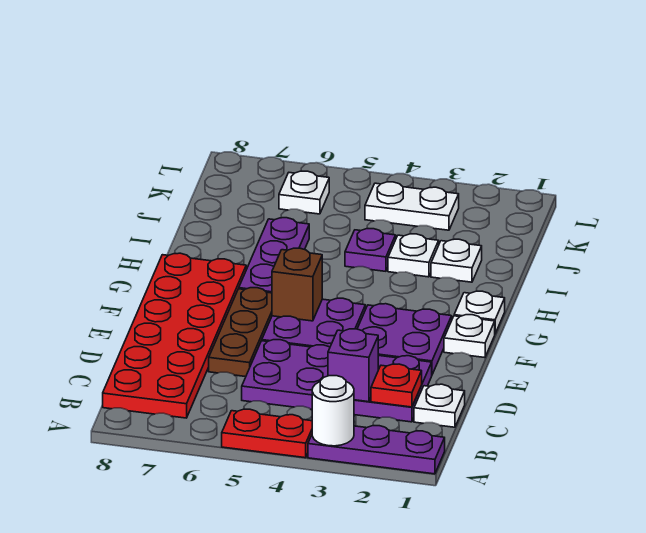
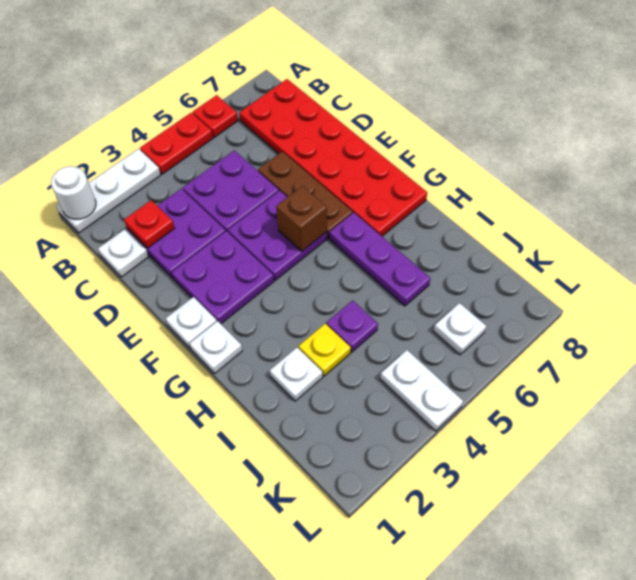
purple 1x3 plate [308,425,445,474] -> white 1x3 plate [56,149,161,233]
white 1x1 round brick [312,376,354,446] -> white 1x1 round brick moved to [51,166,96,219]
none -> red 1x1 plate [193,95,238,137]
purple 1x1 brick [328,329,378,402] -> none
white 1x1 plate [388,234,439,277] -> yellow 1x1 plate [299,324,351,376]
white 1x2 plate [365,182,459,230] -> white 1x2 plate turned to [380,350,463,431]

